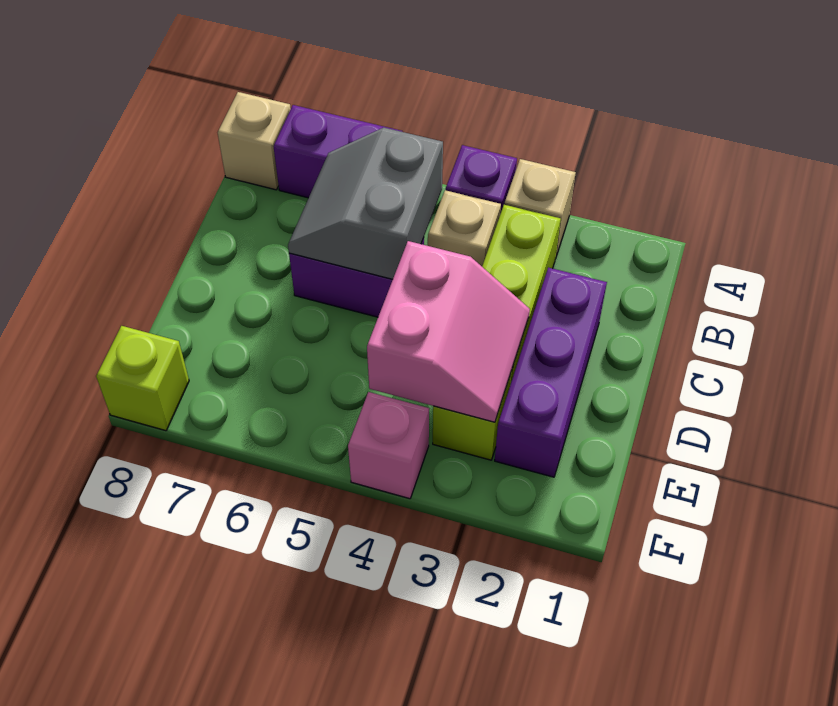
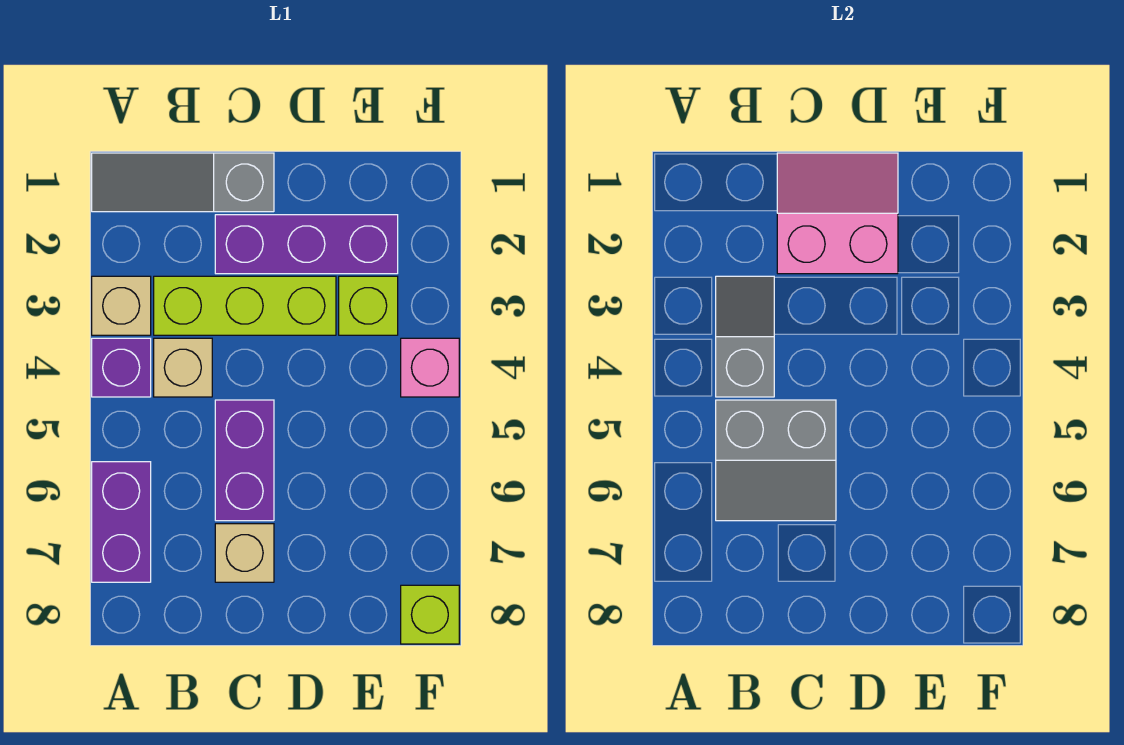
none -> grey 1x3 slope [92,153,274,212]
tan 1x1 brick [218,92,291,190] -> tan 1x1 brick moved to [215,524,274,582]
none -> grey 1x2 slope [716,276,774,397]
pink 2x2 slope [367,241,530,422] -> pink 2x2 slope moved to [777,153,898,274]

